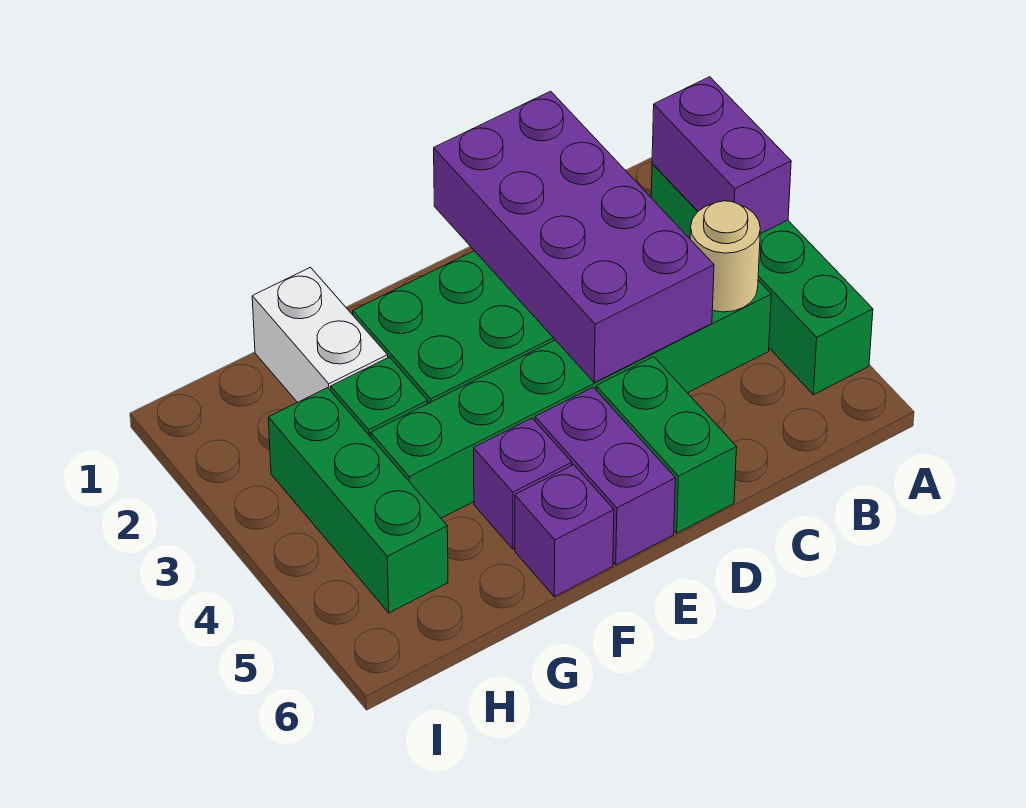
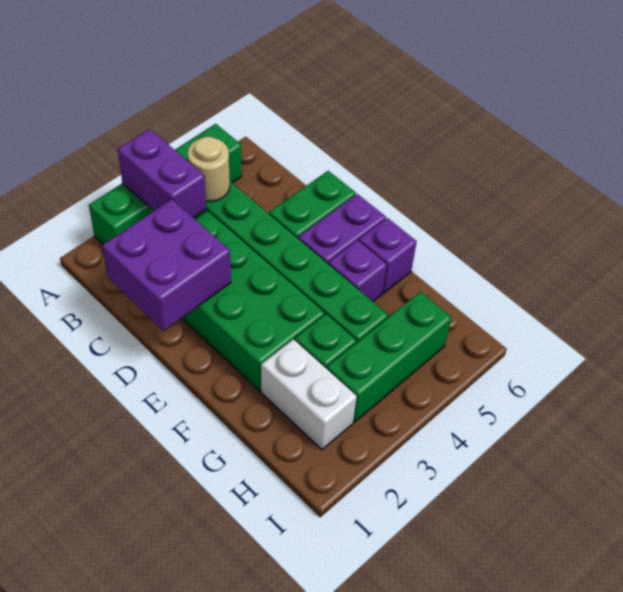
purple 1x2 brick [652,77,791,234] -> purple 1x2 brick turned to [118,129,206,218]
purple 2x4 brick [434,91,714,383] -> purple 2x2 brick [102,199,231,331]
white 1x2 brick [252,268,388,402] -> white 1x2 brick turned to [261,339,357,449]

